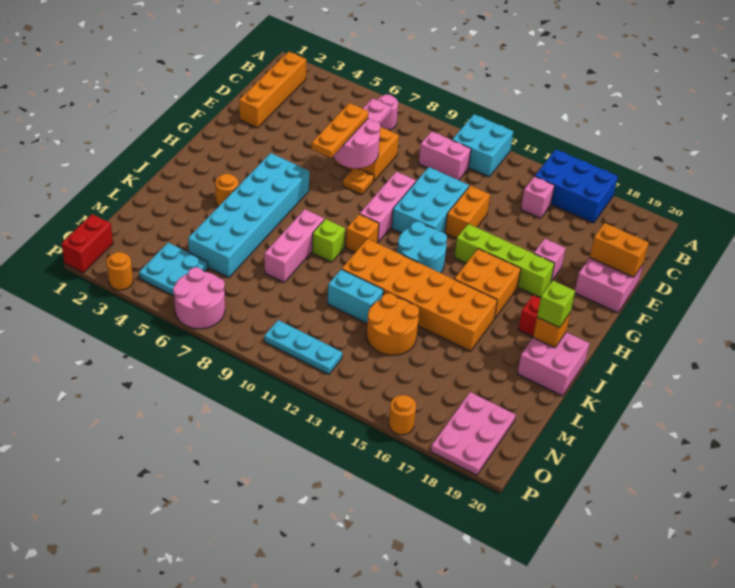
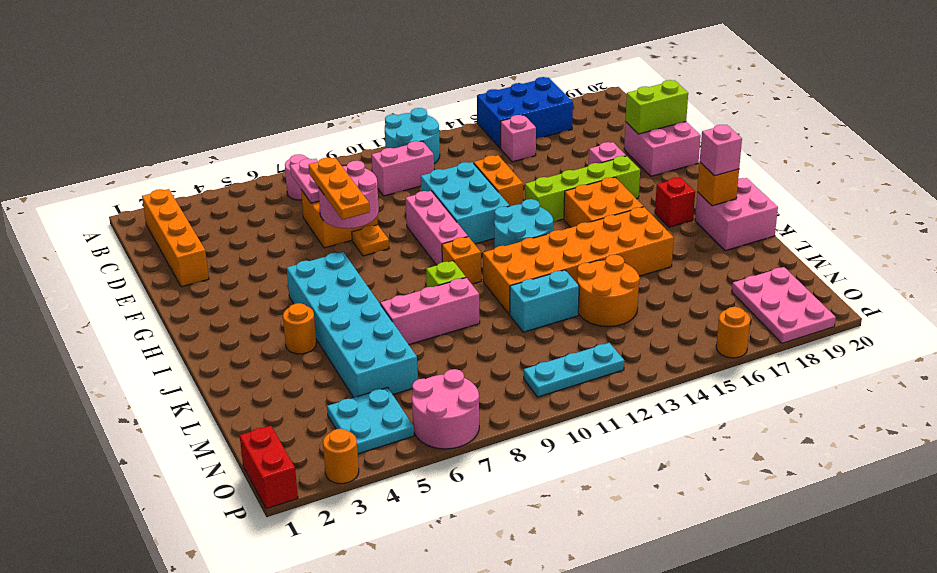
cyan 2x2 brick [452,114,513,177] -> cyan 2x2 round brick [385,108,440,163]
orange 1x2 brick [590,223,649,277] -> lime 1x2 brick [625,80,688,134]
pink 1x3 brick [264,209,324,282] -> pink 1x3 brick turned to [380,278,480,345]
lime 1x1 brick [537,280,575,328] -> pink 1x1 brick [700,125,742,176]

